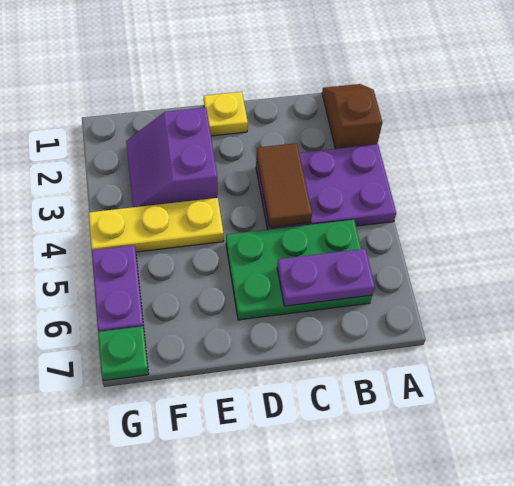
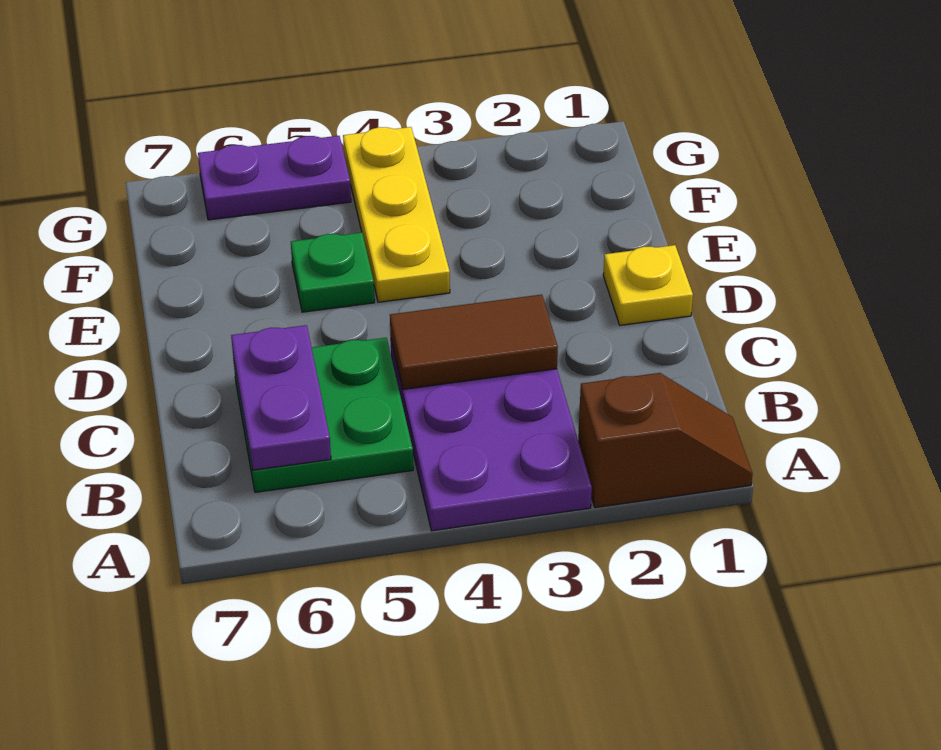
green 2x3 plate [226,220,372,320] -> green 2x2 plate [233,338,413,492]
purple 2x2 slope [126,108,218,207] -> none
green 1x1 plate [98,326,149,381] -> green 1x1 plate moved to [291,232,374,312]

